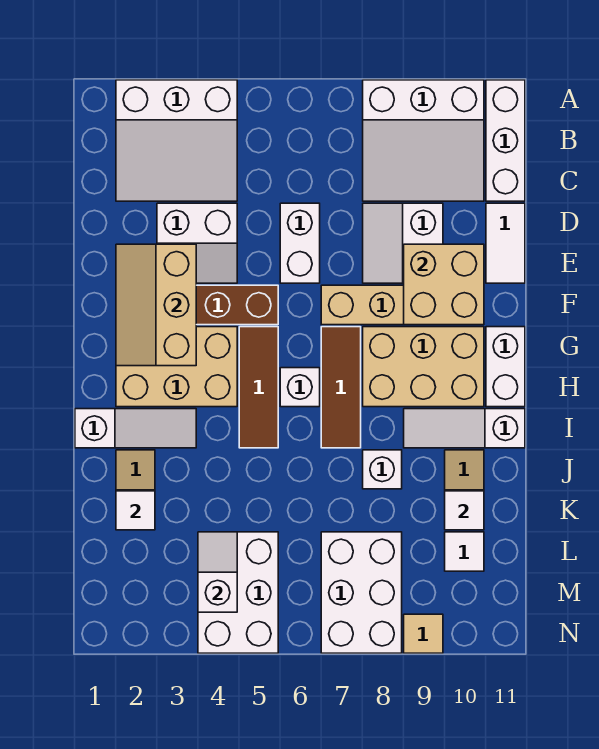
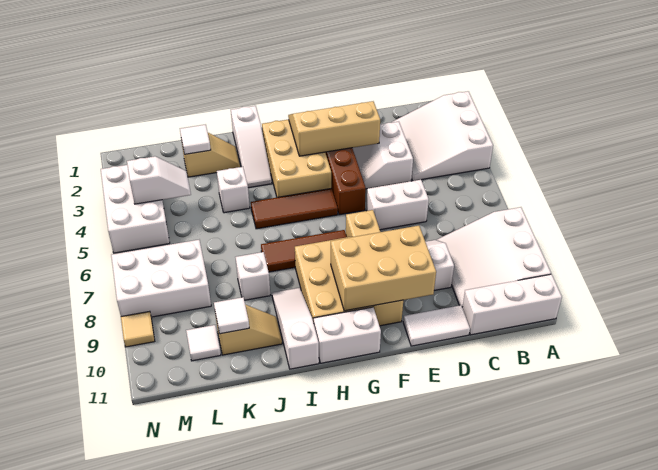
tan 2x2 brick [404,244,484,325] -> tan 2x3 brick [331,226,436,311]
white 1x1 brick [280,368,320,407] -> white 1x1 brick moved to [217,167,250,213]
white 2x3 brick [198,532,278,653] -> white 2x3 brick turned to [101,165,170,253]

